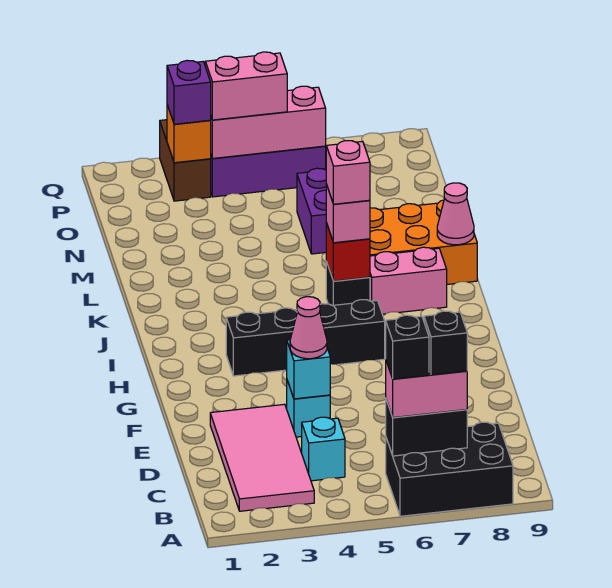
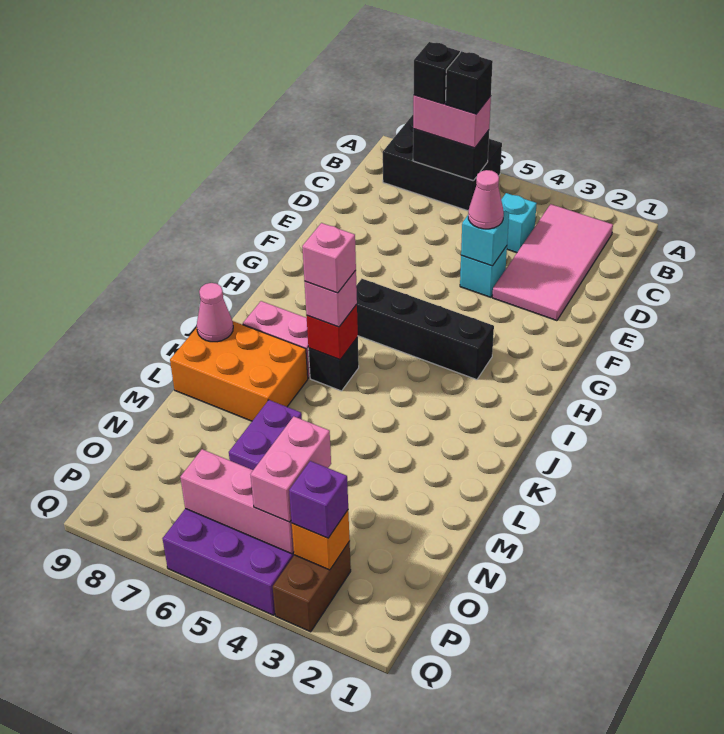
pink 1x2 brick [205,52,287,120] -> pink 1x2 brick turned to [250,416,331,522]

